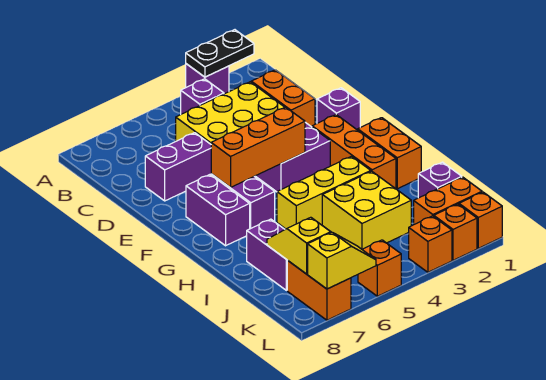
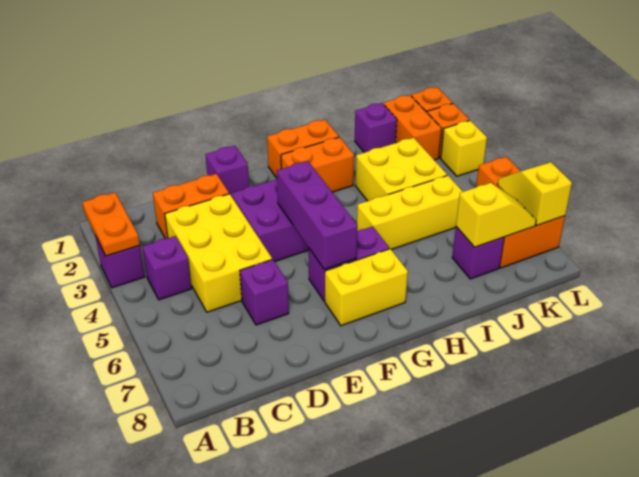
black 1x2 plate [186,30,254,77] -> orange 1x2 plate [82,193,140,256]
purple 1x2 brick [145,133,211,201] -> purple 1x1 brick [240,259,289,325]
orange 1x3 brick [312,115,396,189] -> orange 1x2 brick [281,137,354,192]
orange 1x3 brick [211,107,305,187] -> purple 1x3 brick [277,161,357,269]
purple 1x2 brick [186,175,250,246] -> yellow 1x2 brick [325,249,408,326]
yellow 1x3 brick [277,156,371,229] -> yellow 1x3 brick turned to [357,175,463,249]
purple 1x2 brick [247,219,288,290] -> purple 1x1 brick [452,227,504,279]
yellow 1x2 slope [267,217,331,274] -> yellow 1x2 slope turned to [456,183,536,247]
orange 1x1 brick [409,216,452,272] -> yellow 1x1 brick [441,121,487,176]

